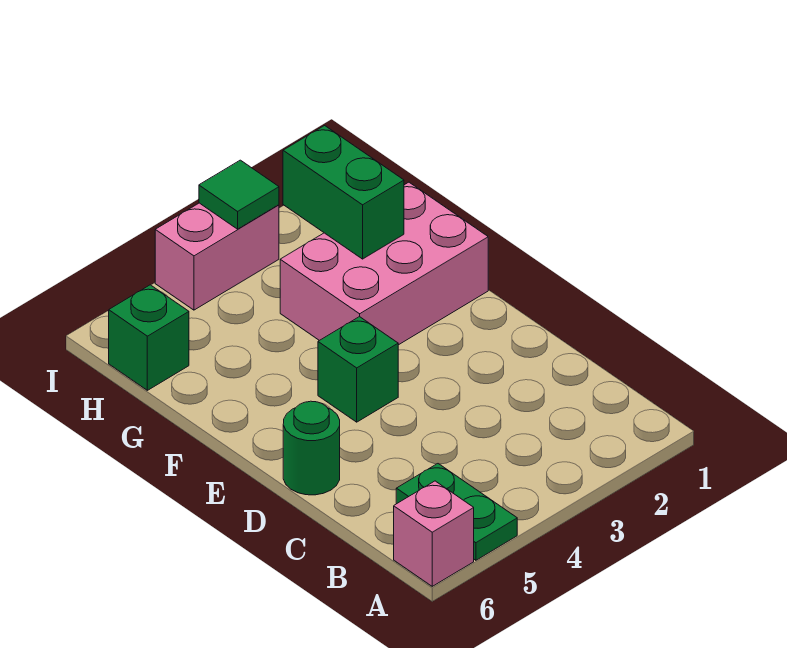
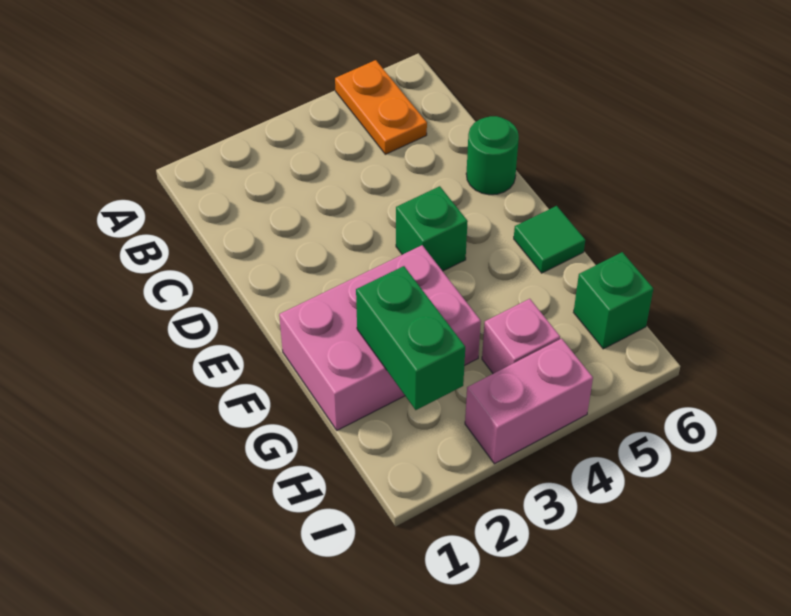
green 1x2 plate [396,464,517,560] -> orange 1x2 plate [335,60,427,154]
pink 1x1 brick [394,481,474,586] -> pink 1x1 brick moved to [482,299,560,374]
green 1x1 tile [199,160,279,229] -> green 1x1 tile moved to [514,206,585,273]

